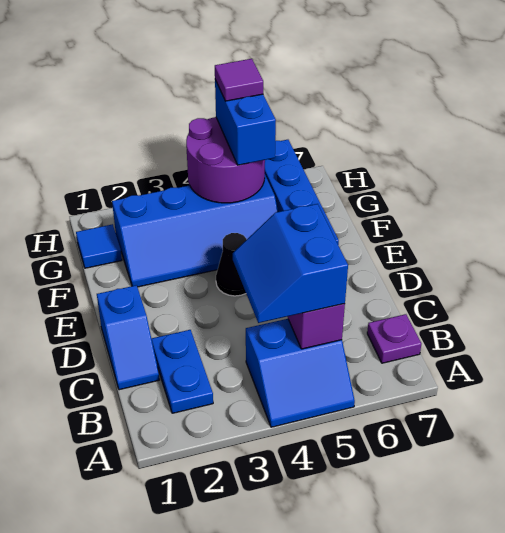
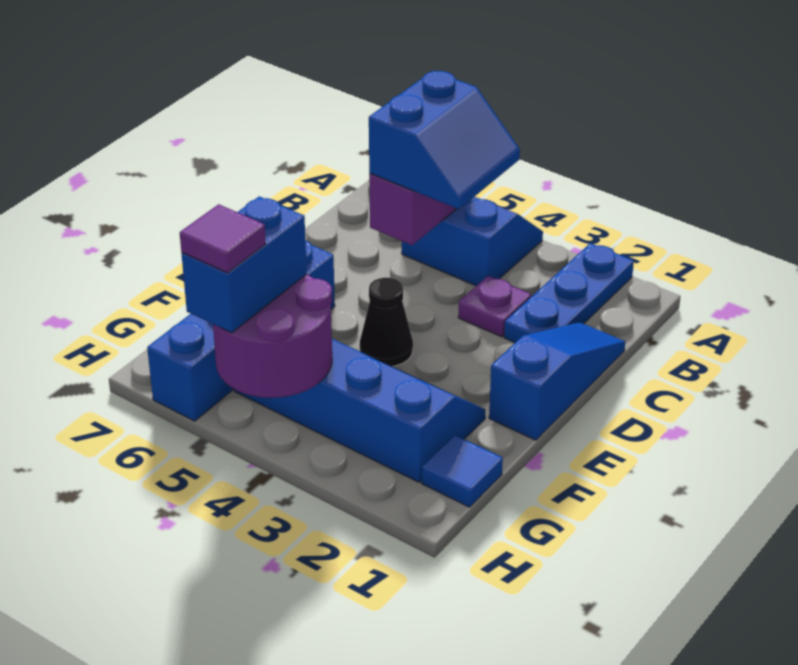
blue 1x2 plate [151,330,213,413] -> blue 1x3 plate [504,243,634,343]
purple 1x1 plate [367,314,421,363] -> purple 1x1 plate moved to [458,276,531,337]
blue 1x2 slope [97,285,159,390] -> blue 1x3 slope [489,322,625,440]

